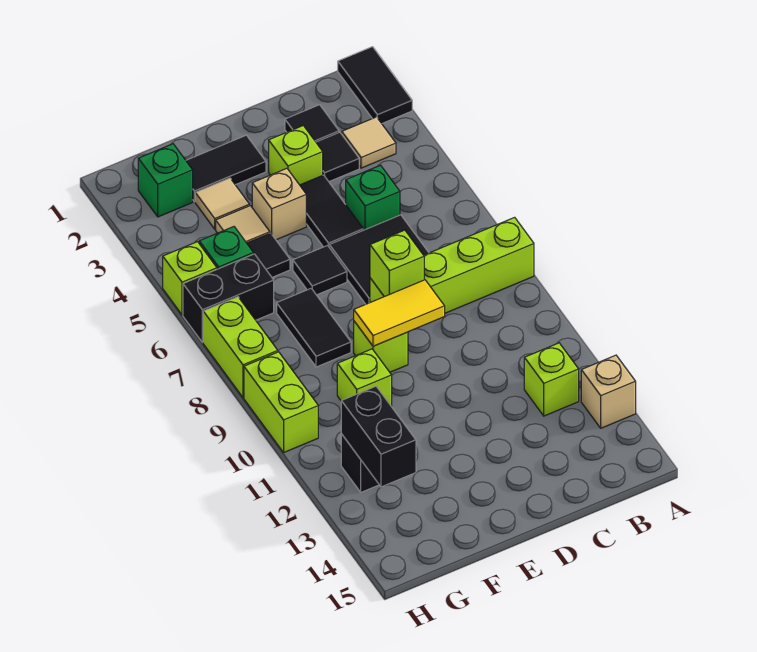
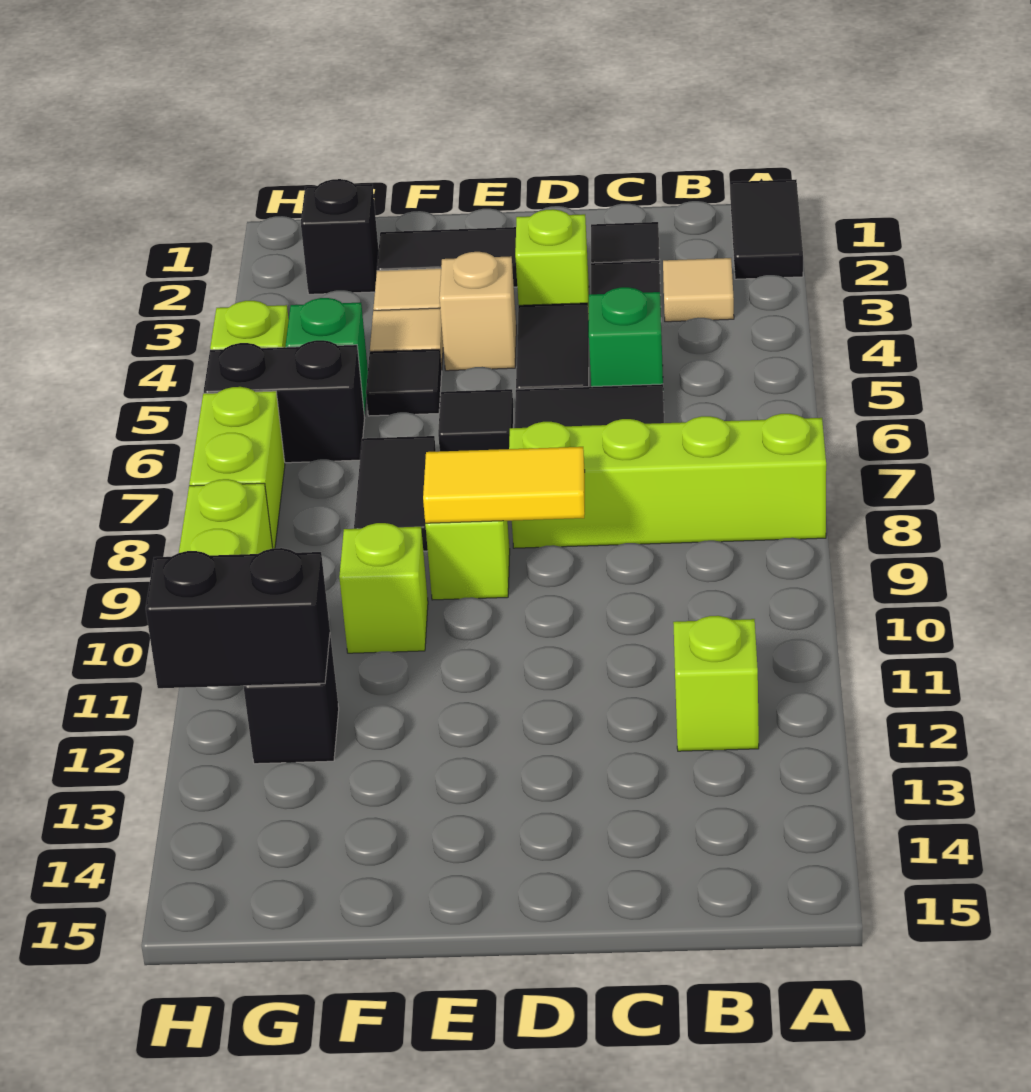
tan 1x1 brick [581,355,636,428] -> none
lime 1x1 brick [370,230,424,297] -> none
green 1x1 brick [138,144,193,217] -> black 1x1 brick [301,179,379,294]
black 1x2 brick [341,386,416,487] -> black 1x2 brick turned to [146,548,330,688]

